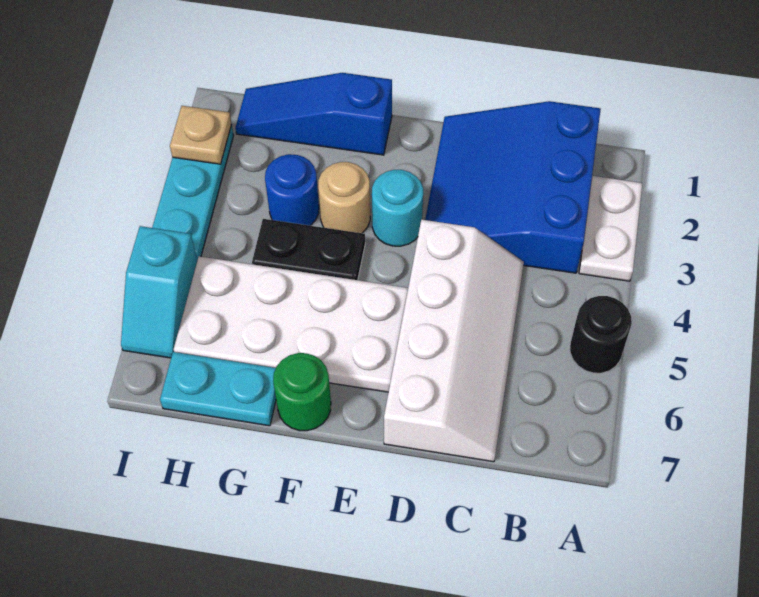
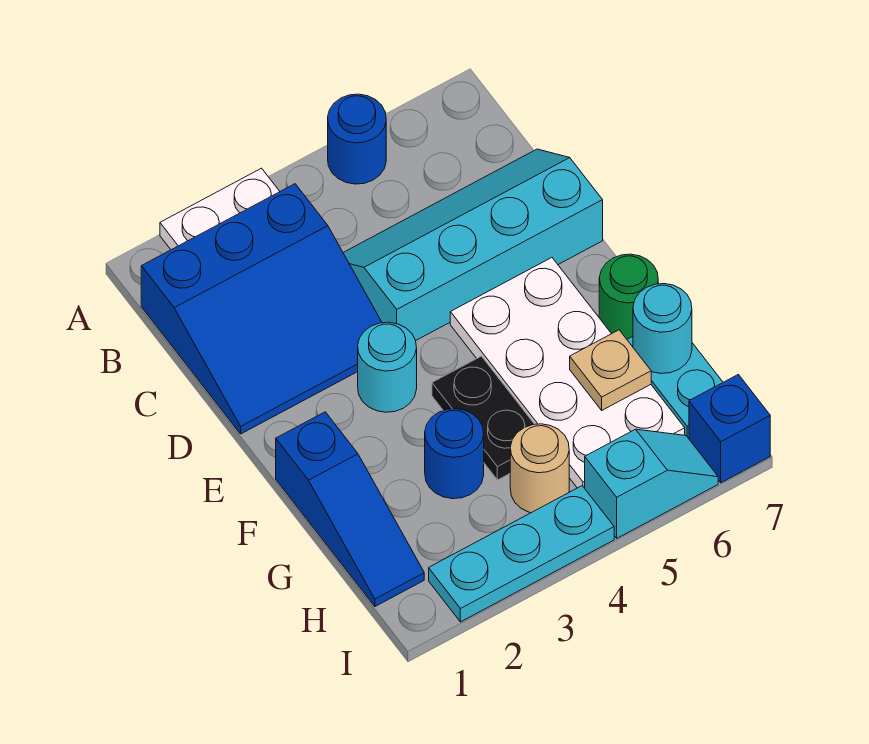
black 1x1 round brick [570,296,632,373] -> blue 1x1 round brick [328,94,386,184]
white 2x4 slope [384,220,524,462] -> cyan 2x4 slope [343,149,603,340]
tan 1x1 round brick [318,162,370,233] -> tan 1x1 round brick moved to [510,424,569,513]
none -> cyan 1x1 round brick [633,284,692,373]
tan 1x1 plate [170,106,232,164] -> tan 1x1 plate moved to [570,330,651,410]
none -> blue 1x1 brick [689,374,770,483]

